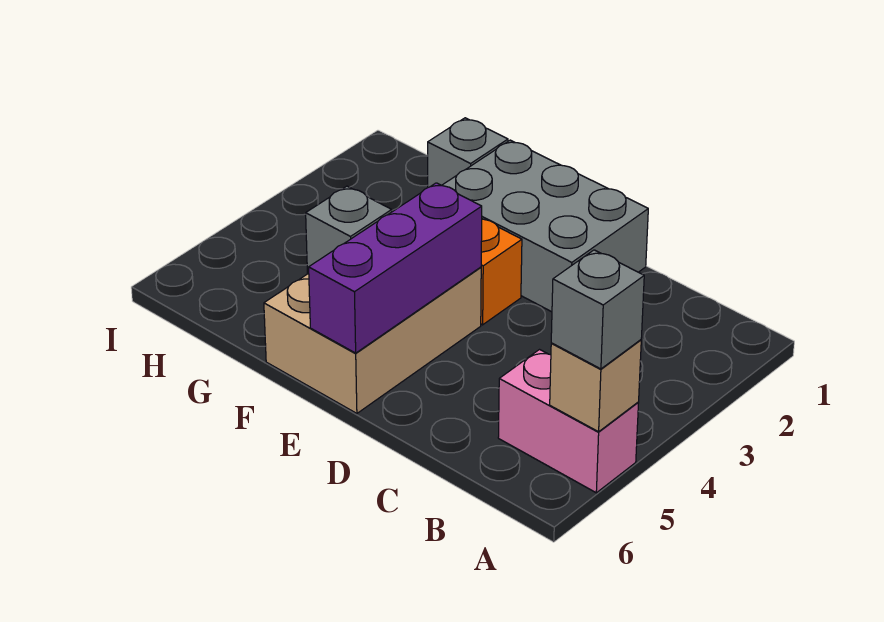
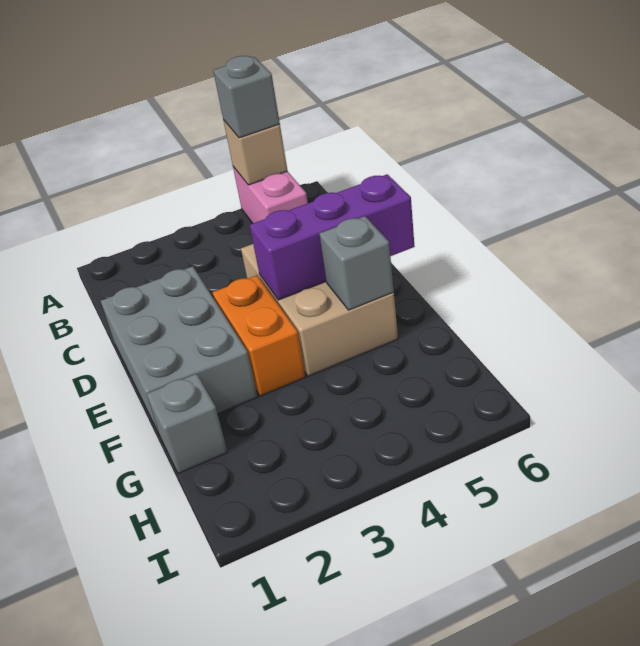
tan 2x3 brick [264,267,481,413] -> tan 2x3 brick turned to [241,244,398,376]

